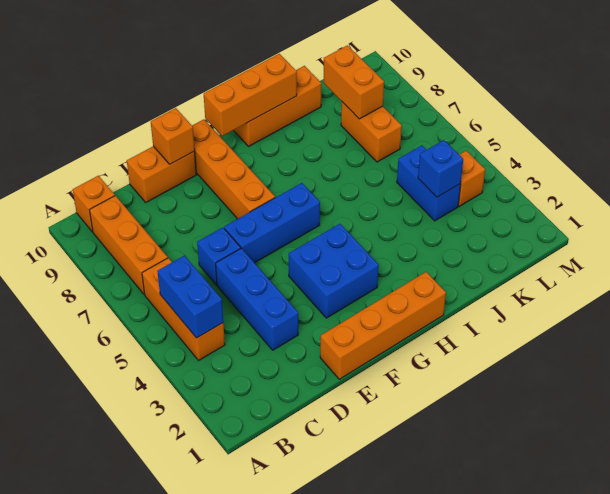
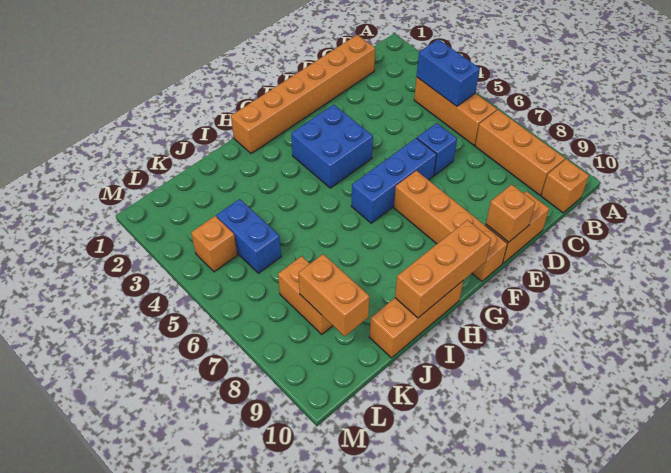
blue 1x3 brick [216,248,298,350] -> none
orange 1x4 brick [320,272,446,379] -> orange 1x6 brick [231,35,375,154]
blue 1x1 brick [418,140,463,197] -> none

